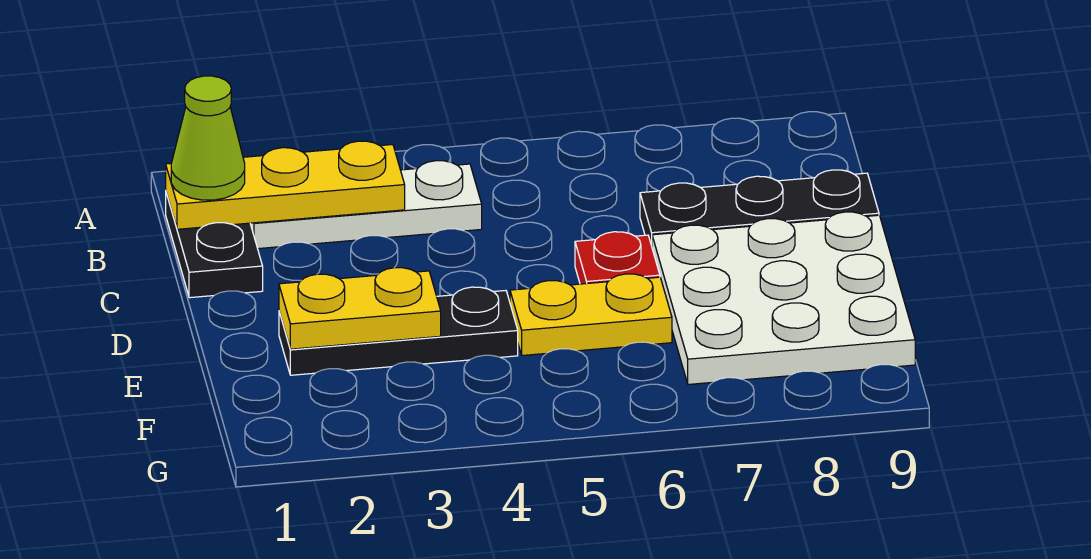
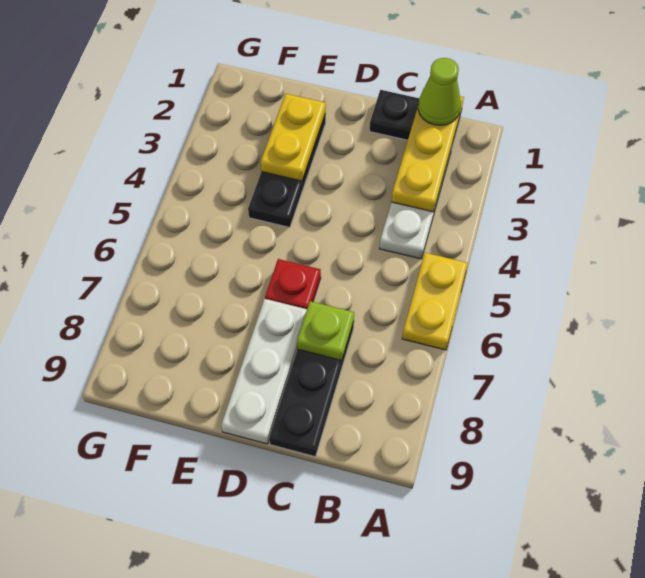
none -> lime 1x1 plate [297,301,354,361]
white 3x3 plate [652,212,915,384] -> white 1x3 plate [221,299,307,444]
yellow 1x2 plate [510,274,672,355] -> yellow 1x2 plate moved to [402,253,468,350]

